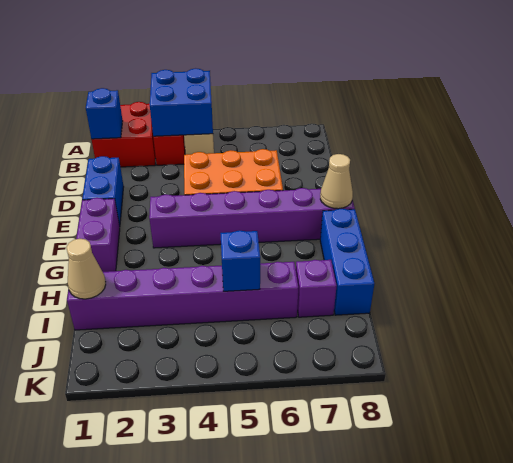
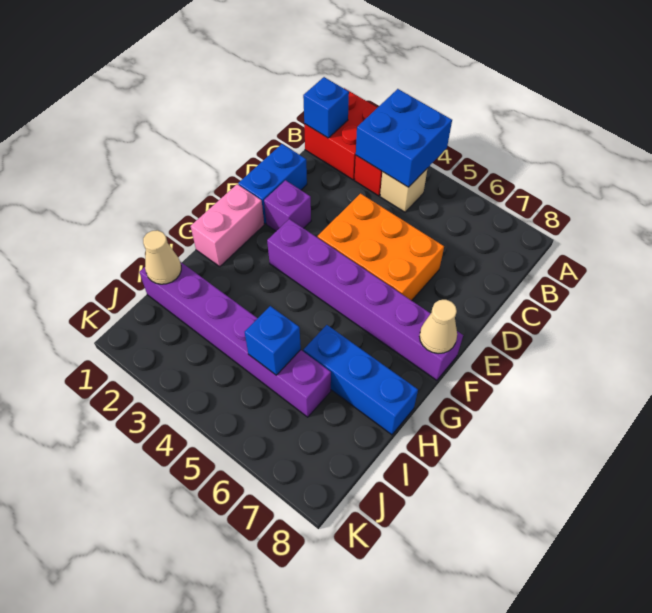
purple 1x2 brick [76,198,120,272] -> pink 1x2 brick [191,184,264,267]
blue 1x3 brick [320,208,374,315] -> blue 1x3 brick turned to [303,325,418,435]
purple 1x1 brick [296,260,337,317] -> purple 1x1 brick moved to [264,180,311,231]

